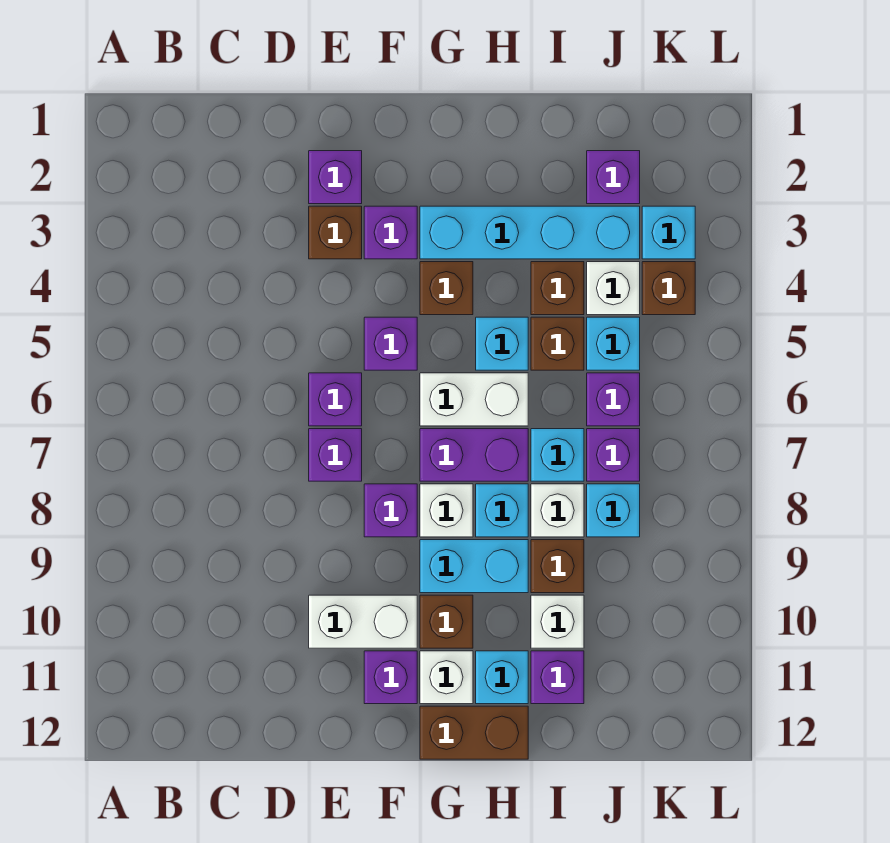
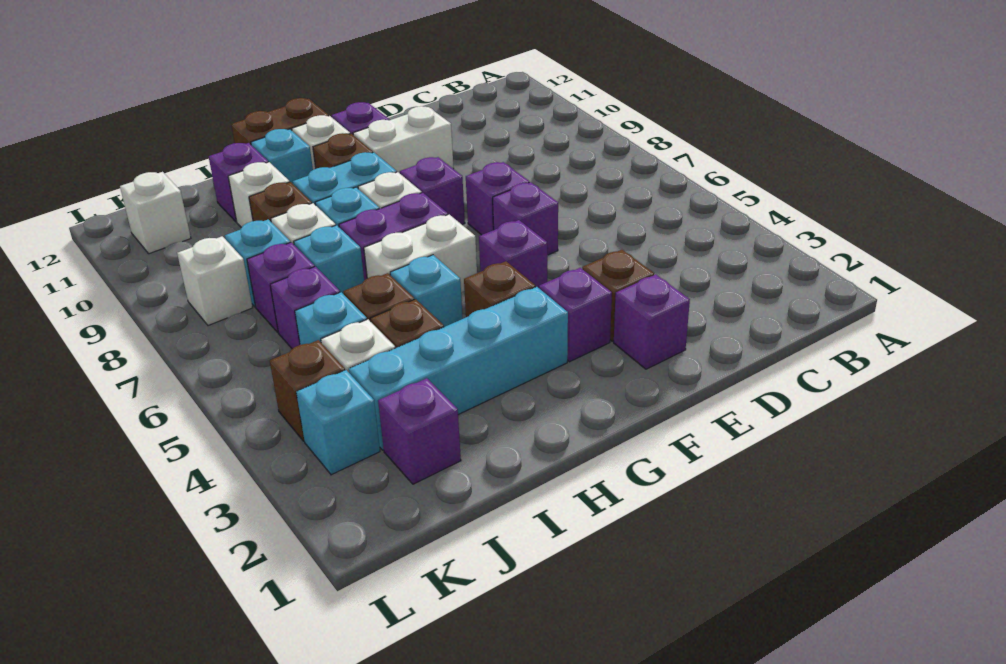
none -> white 1x1 brick [177,236,253,326]
none -> white 1x1 brick [120,172,191,254]

